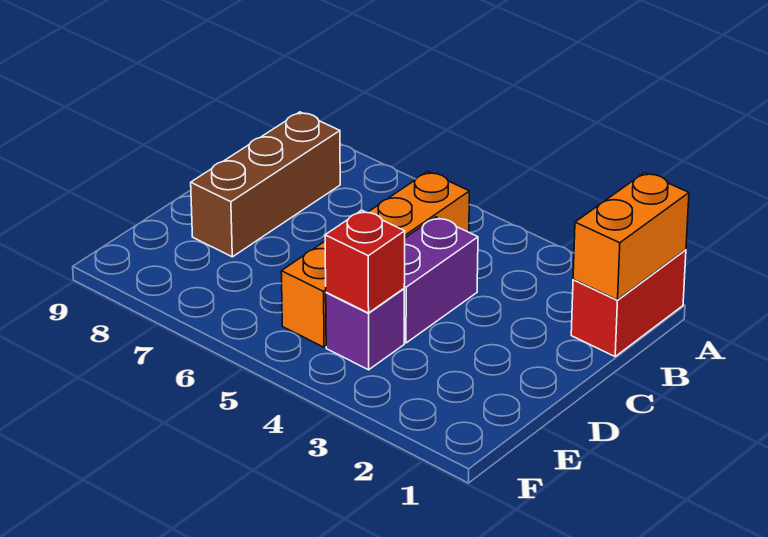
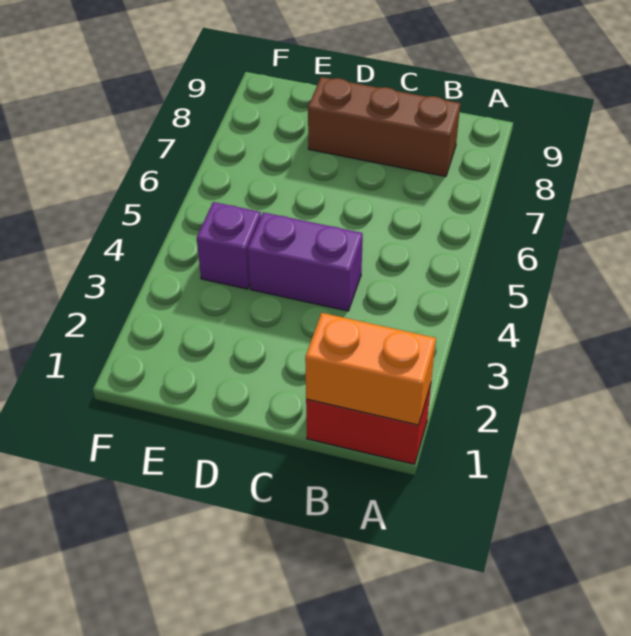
orange 1x4 brick [281,172,469,347] -> none
red 1x1 brick [325,210,405,313] -> none

